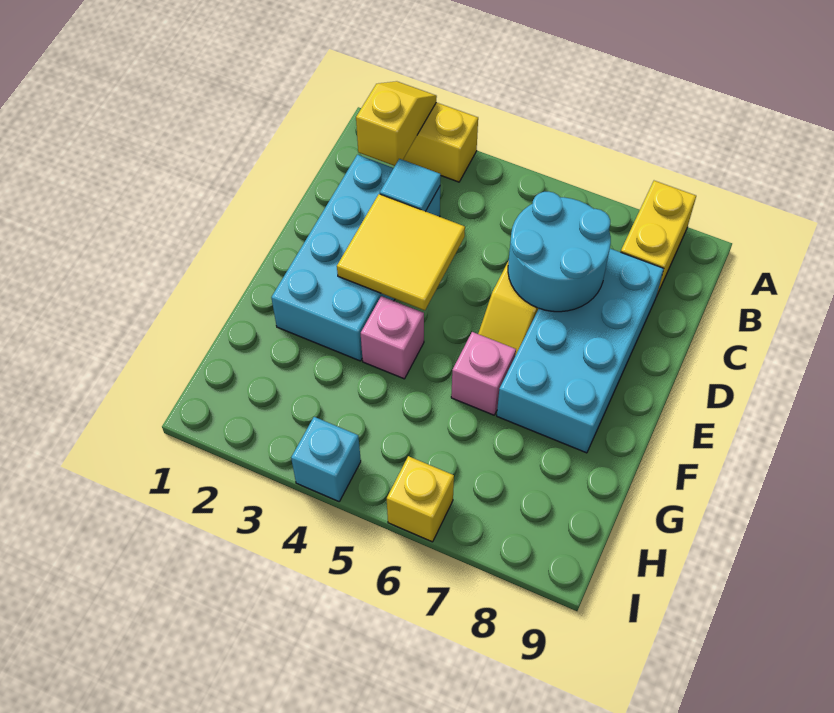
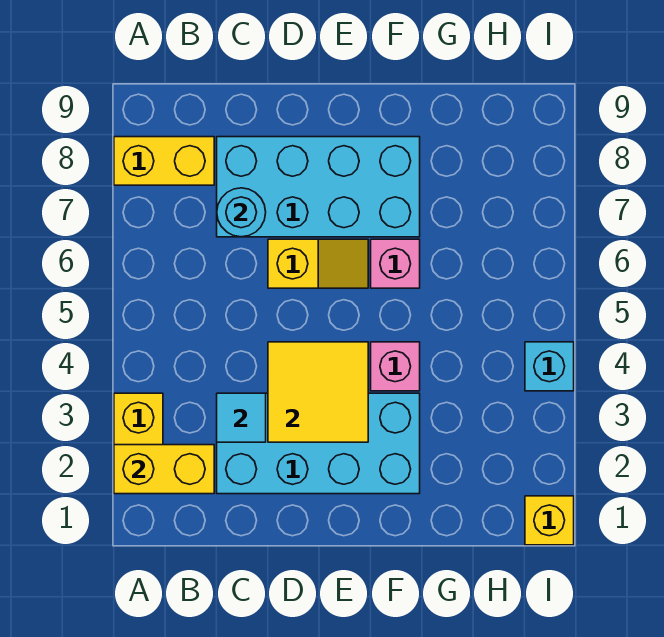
yellow 1x2 slope [356,81,437,166] -> yellow 1x2 brick [114,445,214,494]
cyan 2x2 round brick [508,192,611,312] -> cyan 1x1 round brick [217,188,266,237]
yellow 1x1 brick [387,456,454,542] -> yellow 1x1 brick moved to [525,496,574,545]

